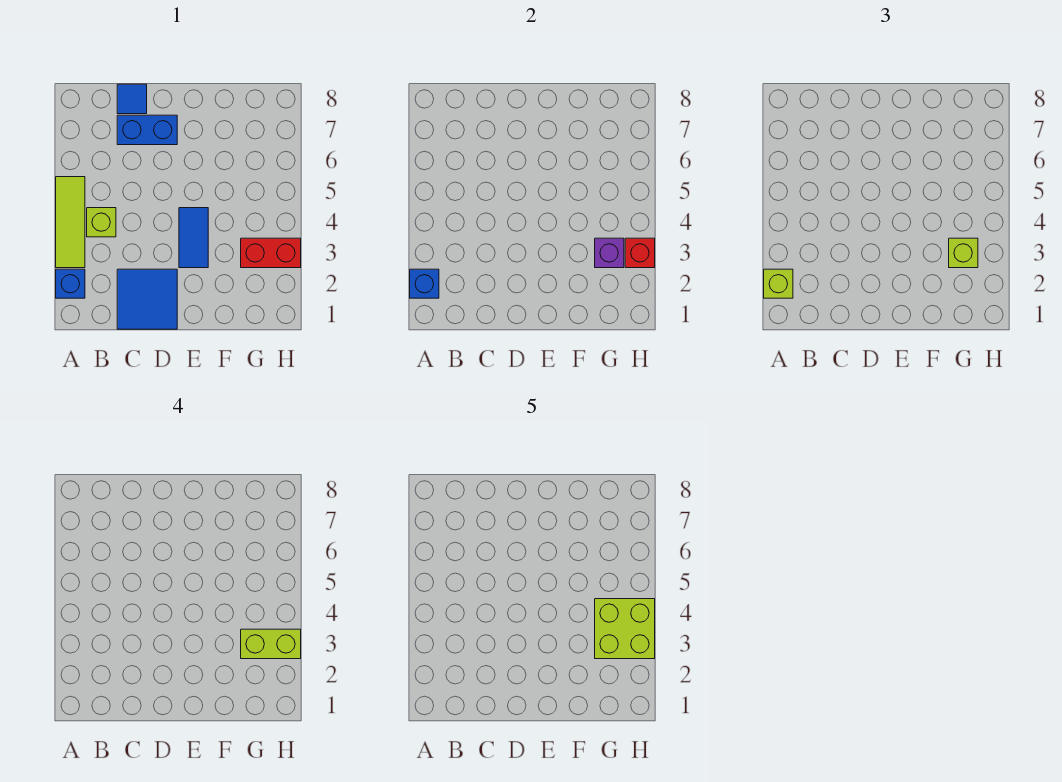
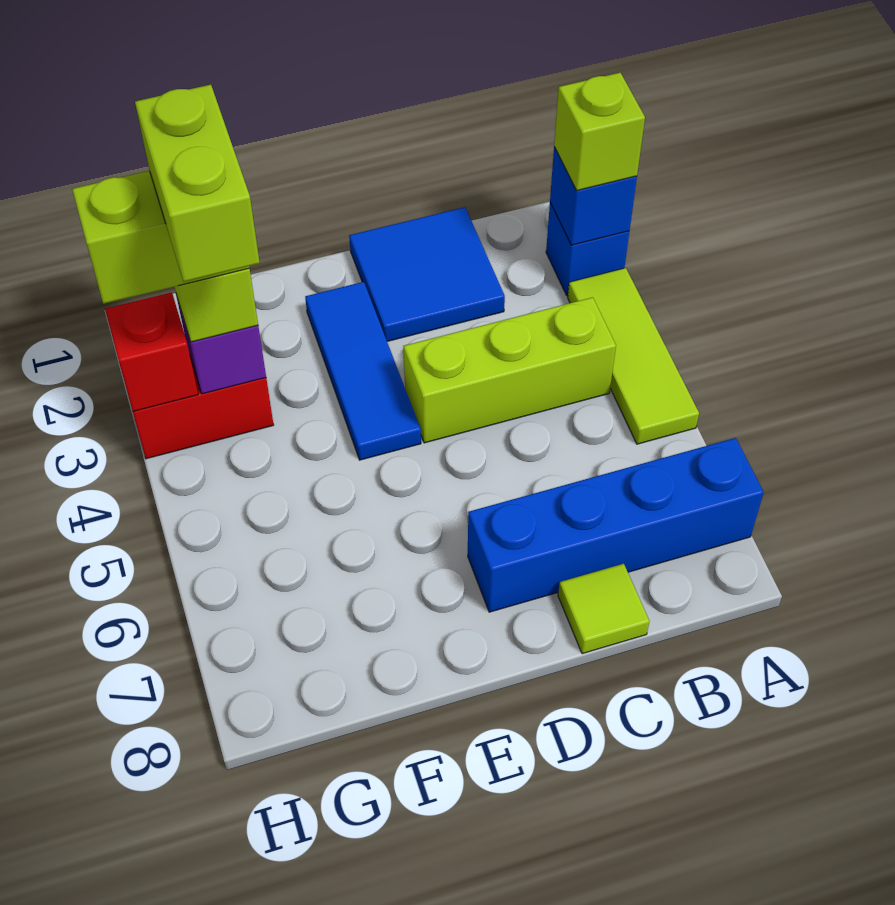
lime 1x1 brick [87,208,116,237] -> lime 1x3 brick [404,297,616,443]
blue 1x2 brick [117,115,177,145] -> blue 1x4 brick [468,438,764,612]
blue 1x1 tile [117,84,147,114] -> lime 1x1 tile [558,564,649,654]
blue 1x2 tile [179,208,208,268] -> blue 1x3 tile [305,282,421,460]
lime 2x2 brick [595,599,655,659] -> lime 1x2 brick [135,85,260,282]

